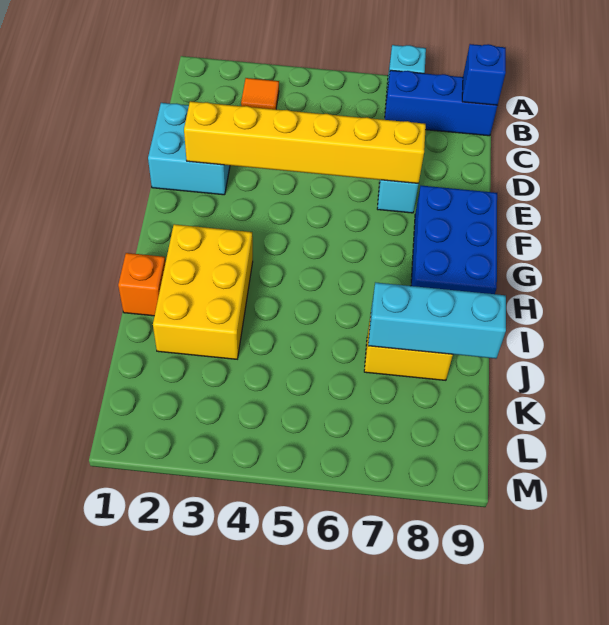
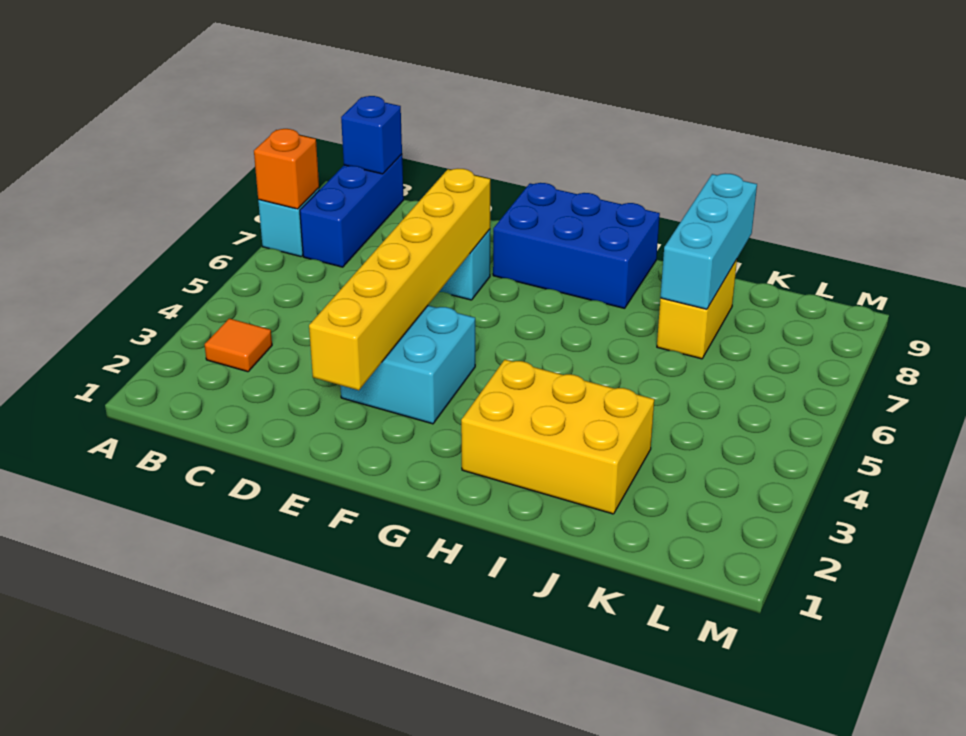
cyan 2x2 brick [148,103,230,195] -> cyan 2x2 brick moved to [340,306,475,424]
orange 1x1 brick [118,253,166,316] -> orange 1x1 brick moved to [254,129,319,209]

